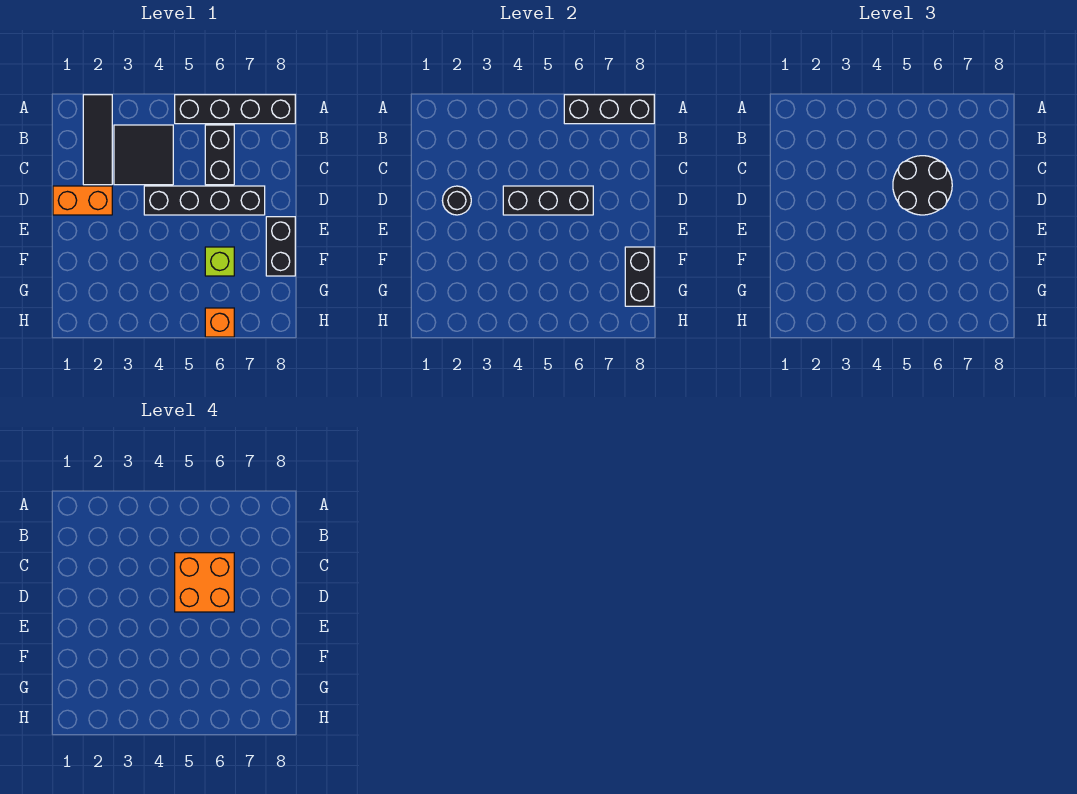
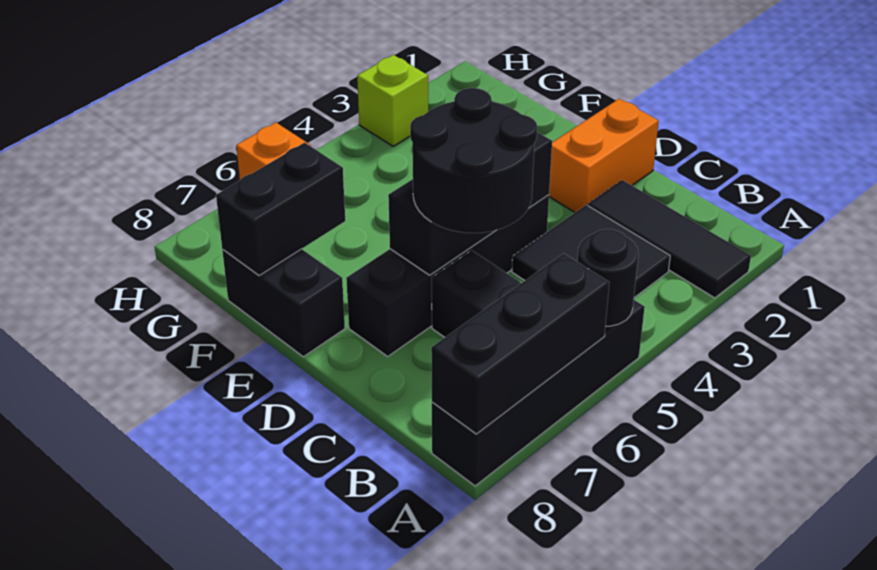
orange 2x2 brick [175,553,234,612] -> none
black 1x1 round brick [442,186,471,215] -> black 1x1 round brick moved to [577,229,638,326]
lime 1x1 brick [205,247,234,276] -> lime 1x1 brick moved to [357,55,428,146]
black 1x2 brick [625,247,654,306] -> black 1x2 brick turned to [216,142,345,276]

